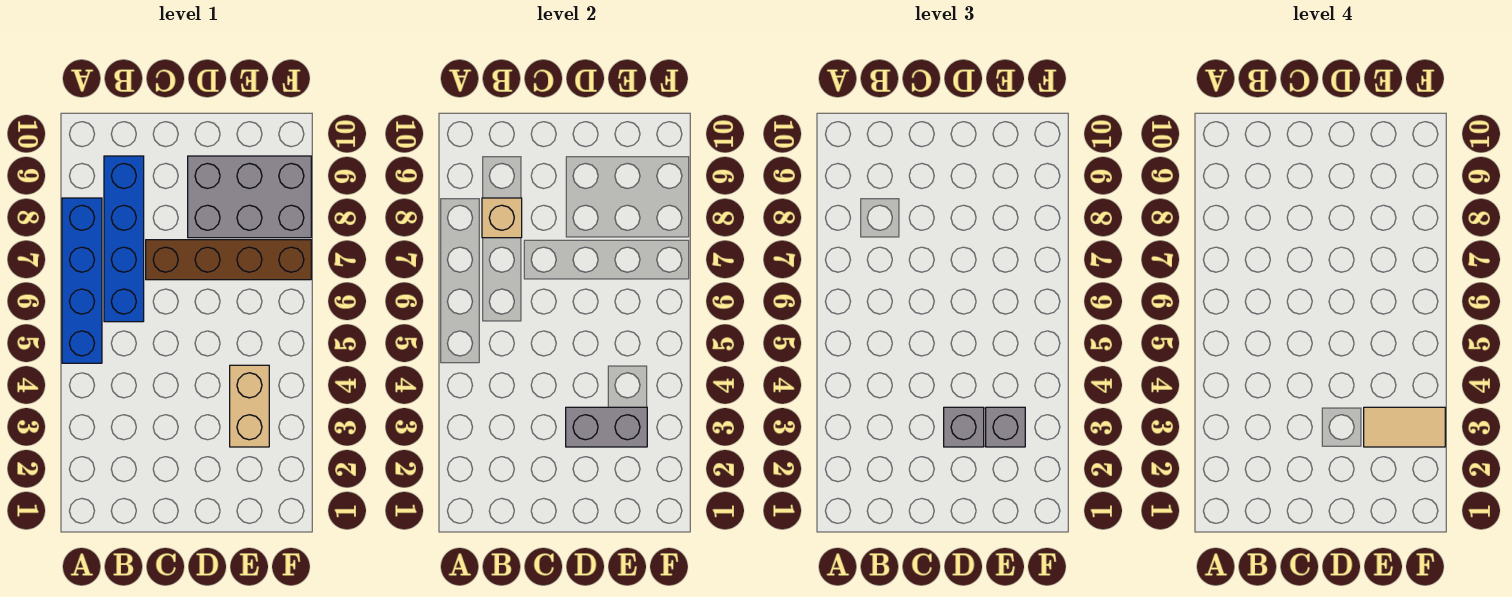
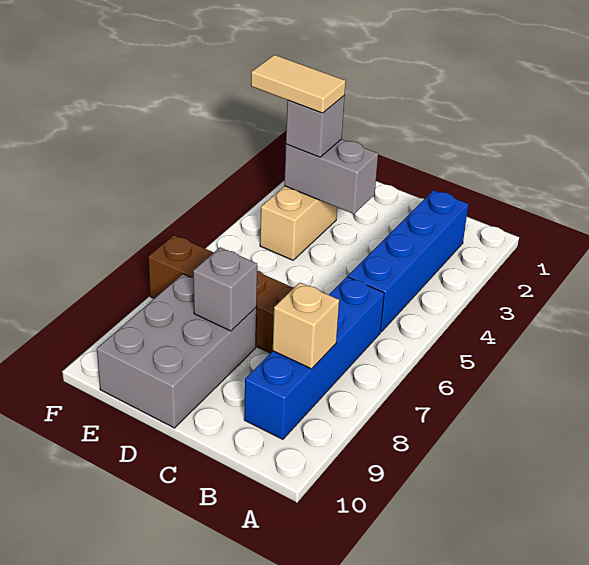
blue 1x4 brick [62,198,102,363] -> blue 1x4 brick moved to [348,190,469,332]
grey 1x1 brick [944,407,984,447] -> grey 1x1 brick moved to [193,247,257,331]
grey 2x3 brick [188,156,311,238] -> grey 2x3 brick turned to [97,274,257,428]

